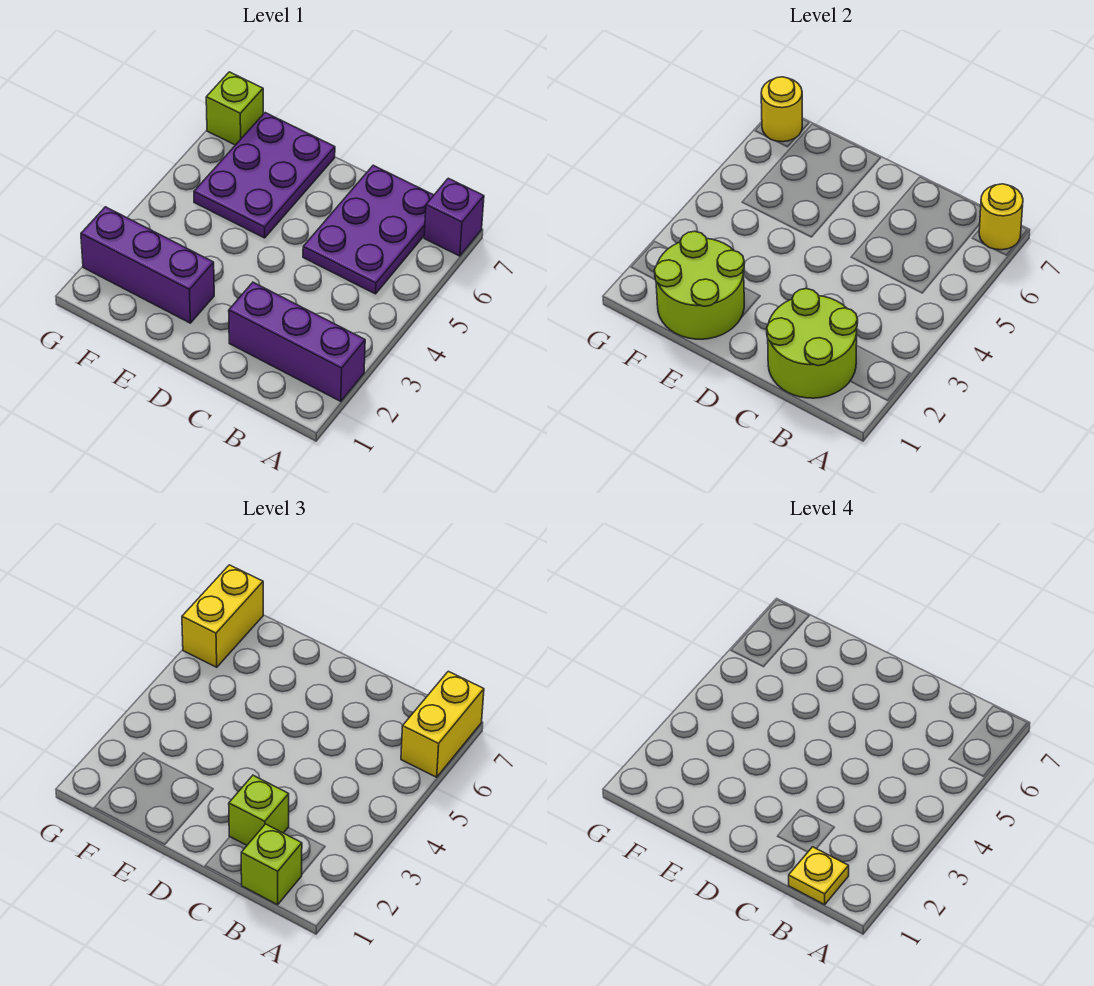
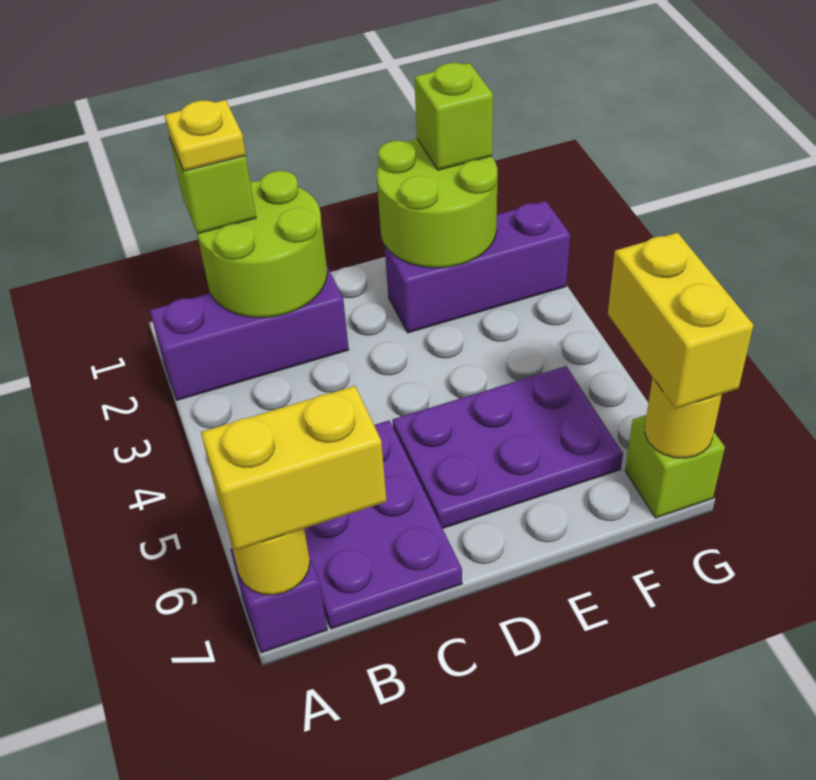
yellow 1x2 brick [401,671,484,777] -> yellow 1x2 brick turned to [201,386,387,550]
lime 1x1 brick [229,775,289,845] -> lime 1x1 brick moved to [414,63,493,170]
purple 2x3 plate [194,113,335,238] -> purple 2x3 plate turned to [392,366,623,528]

